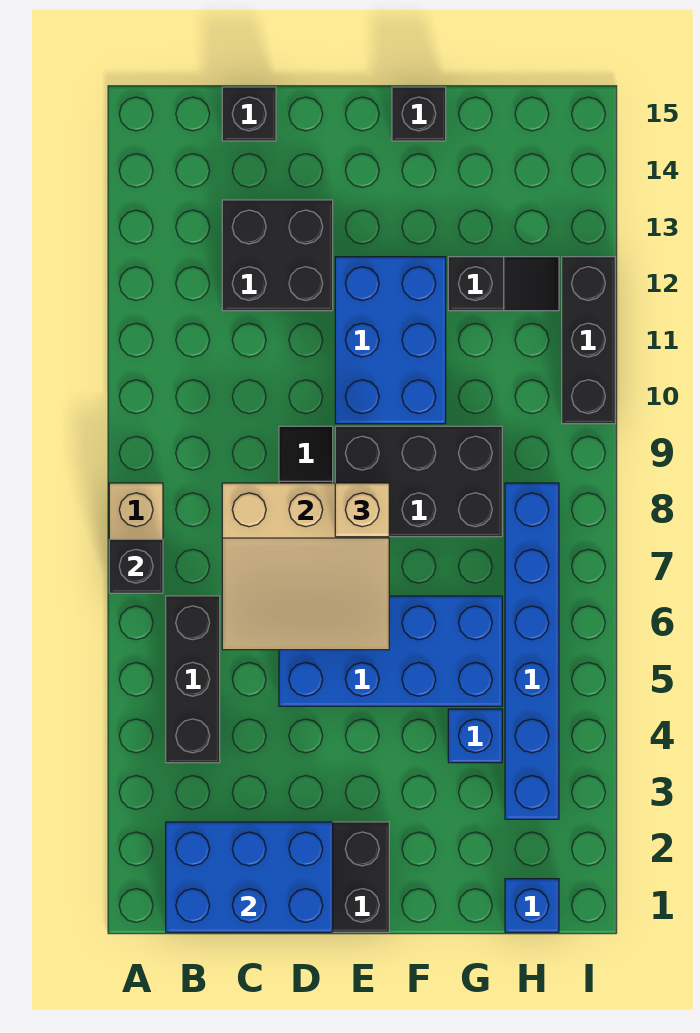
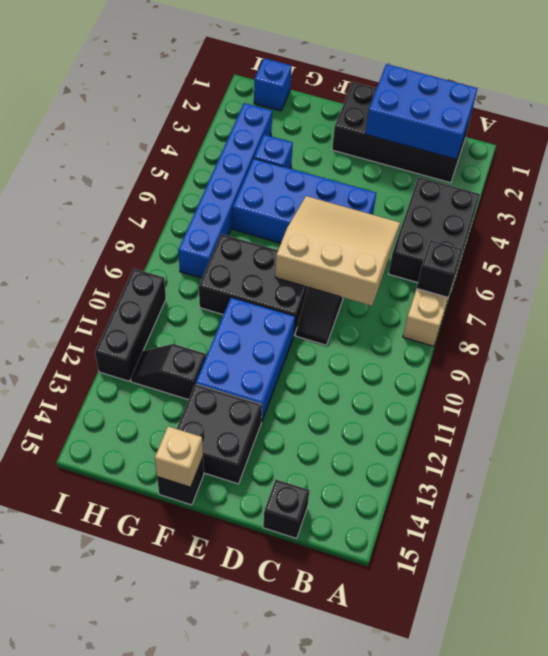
black 1x3 brick [166,596,220,763] -> black 2x3 brick [389,177,480,283]
black 2x2 brick [222,200,333,311] -> black 2x2 brick moved to [177,384,262,484]
tan 1x1 brick [335,483,389,537] -> tan 1x1 brick moved to [155,426,203,487]

